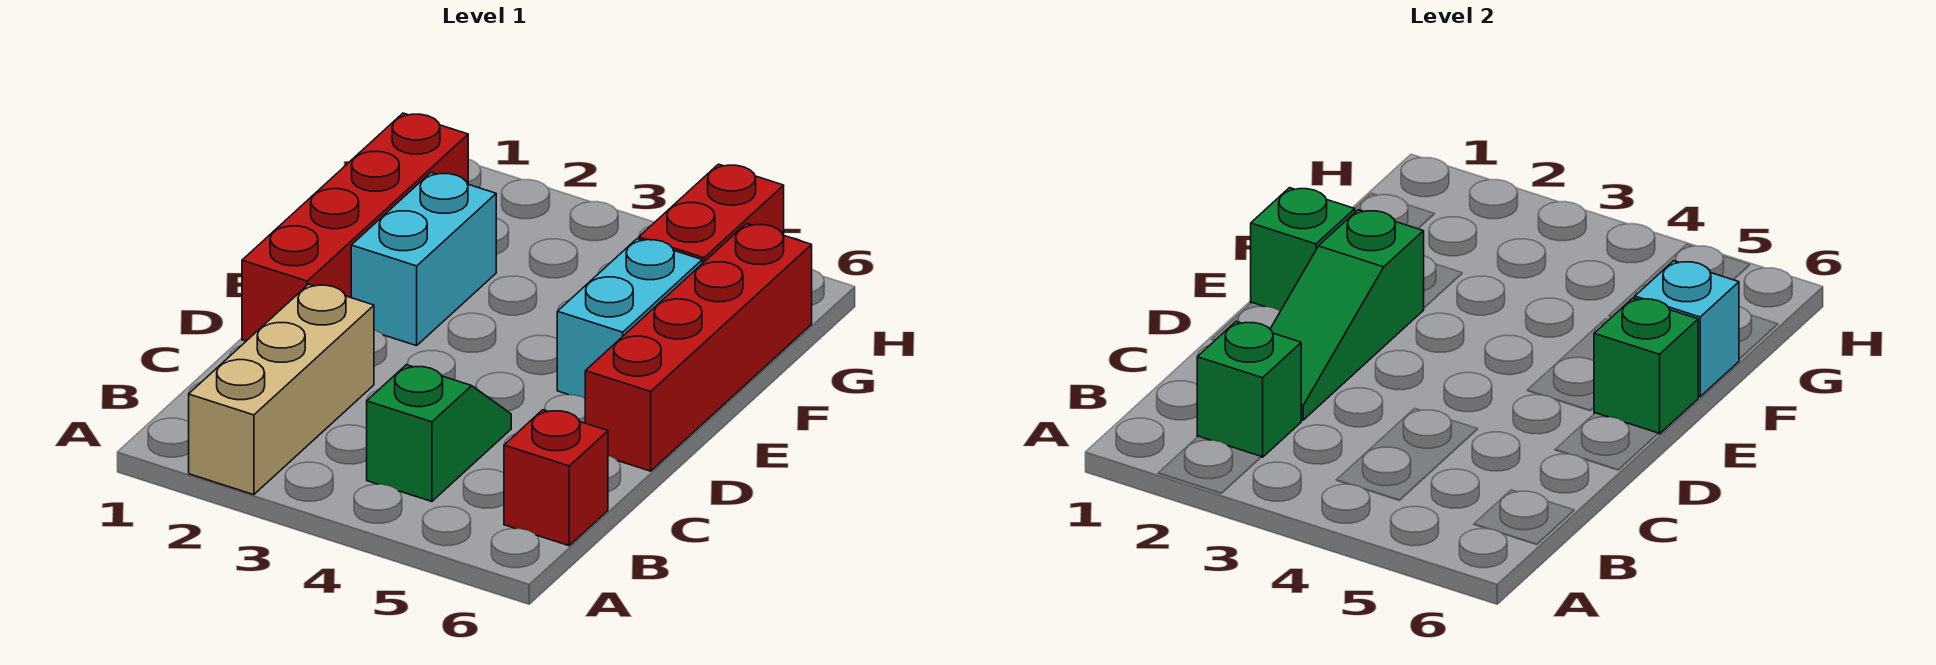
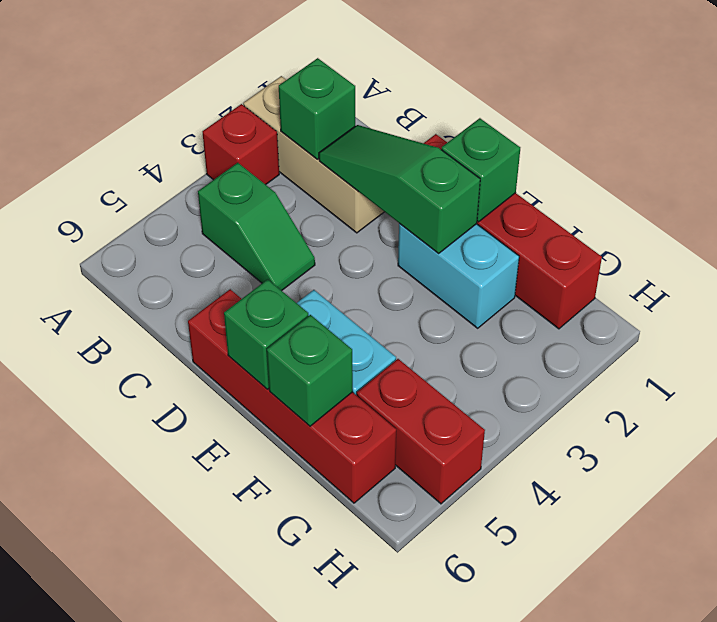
red 1x1 brick [504,410,608,546] -> red 1x1 brick moved to [203,104,279,185]
cyan 1x1 brick [1635,261,1739,397] -> green 1x1 brick [267,315,353,426]

